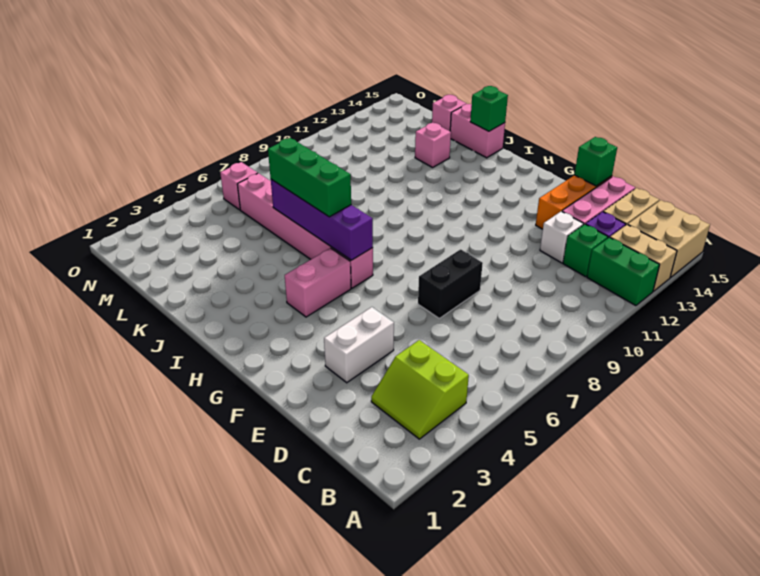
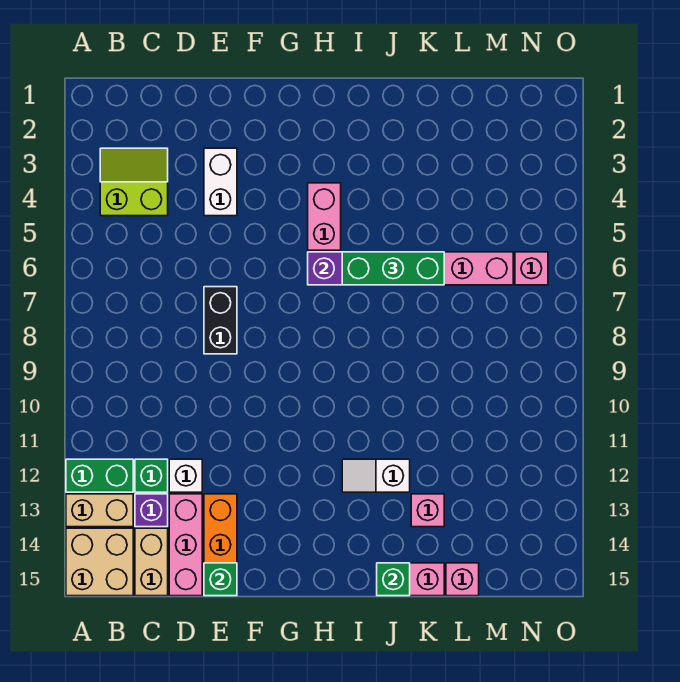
none -> white 1x2 slope [342,459,410,492]

